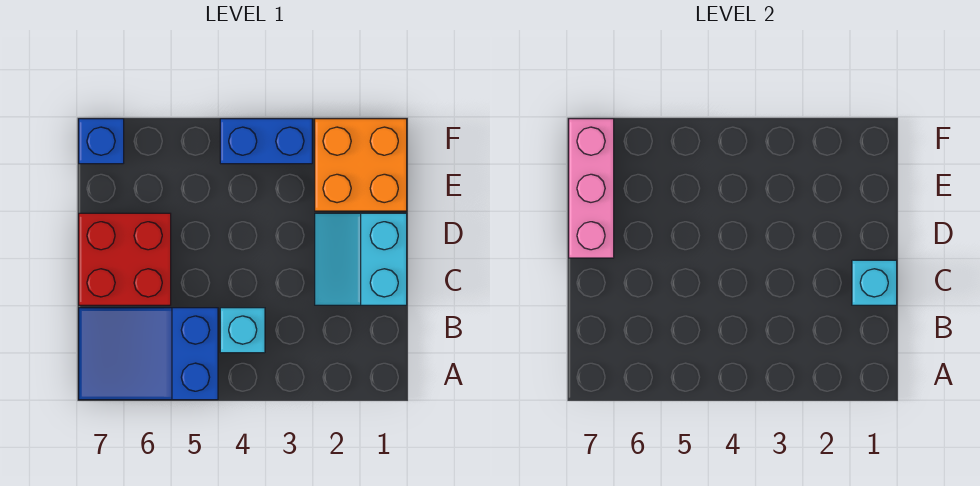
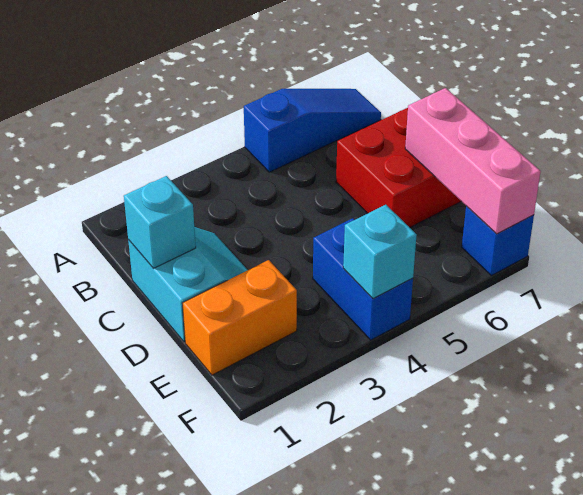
blue 2x3 slope [79,308,218,400] -> blue 1x3 slope [244,89,381,172]
cyan 1x1 brick [220,308,265,353] -> cyan 1x1 brick moved to [343,205,417,299]
orange 2x2 brick [315,119,407,211] -> orange 1x2 brick [182,260,297,375]
blue 1x2 brick [220,119,312,164] -> blue 1x2 brick turned to [313,218,413,340]

